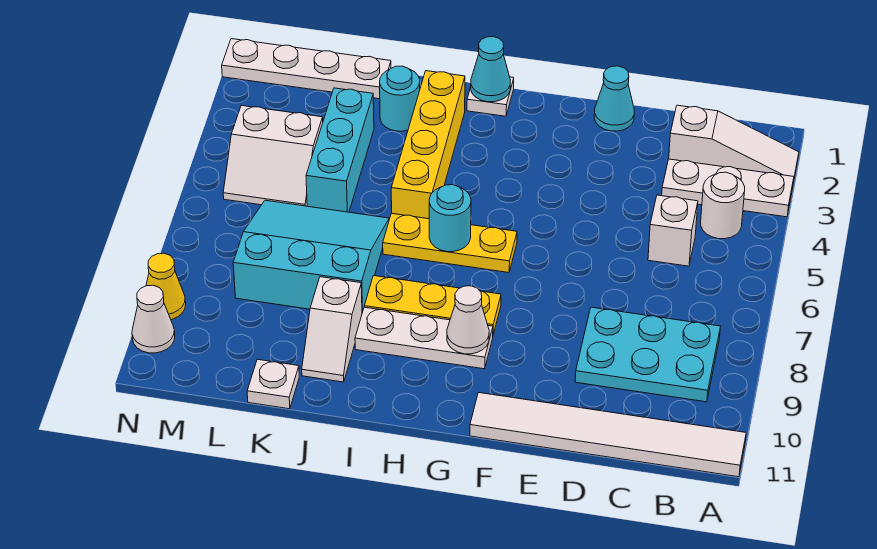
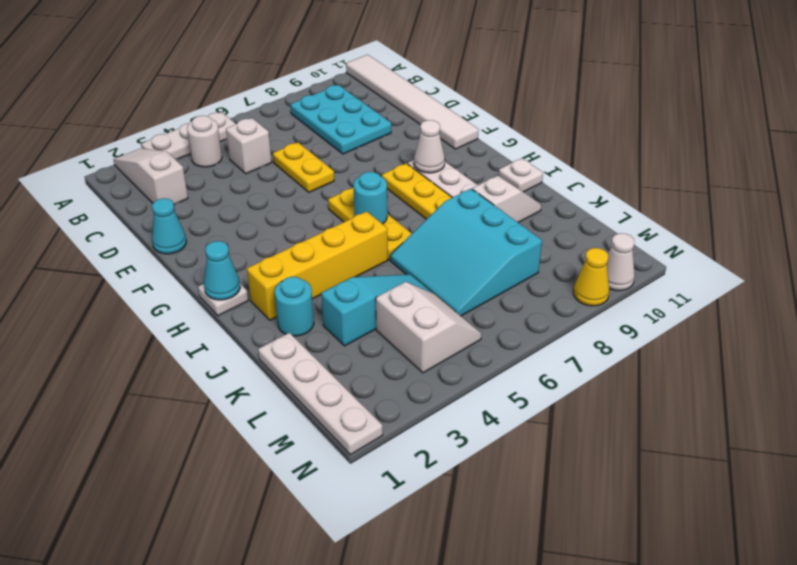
white 1x3 plate [662,159,794,217] -> white 1x3 plate turned to [141,112,236,160]
none -> yellow 1x2 plate [273,143,334,192]
cyan 1x3 brick [306,88,374,212] -> cyan 1x3 slope [321,274,432,346]
white 1x1 plate [247,359,299,409] -> white 1x1 plate moved to [499,158,543,192]

